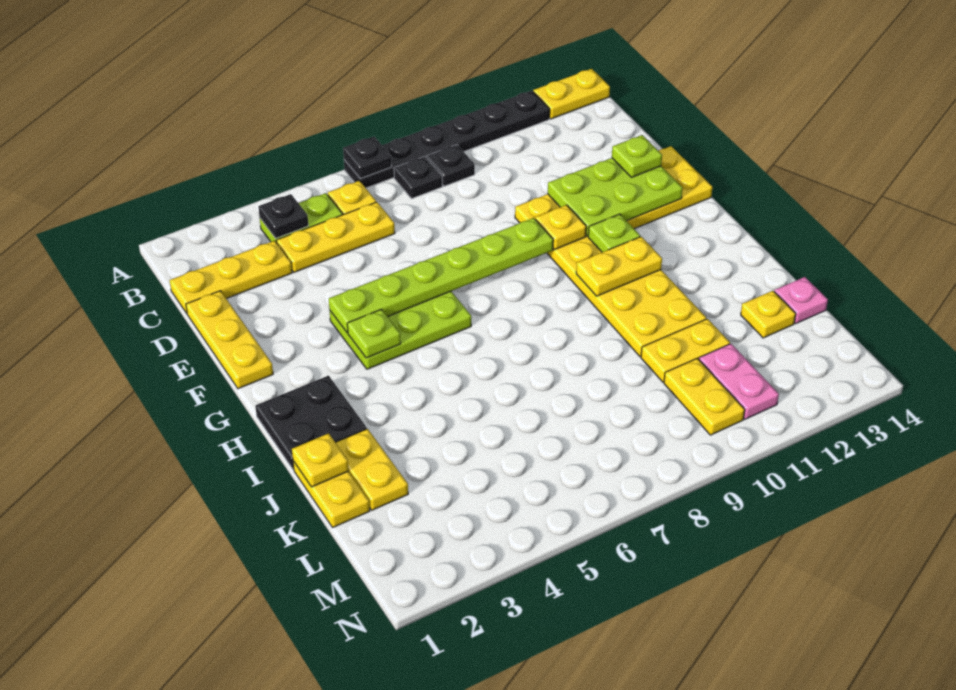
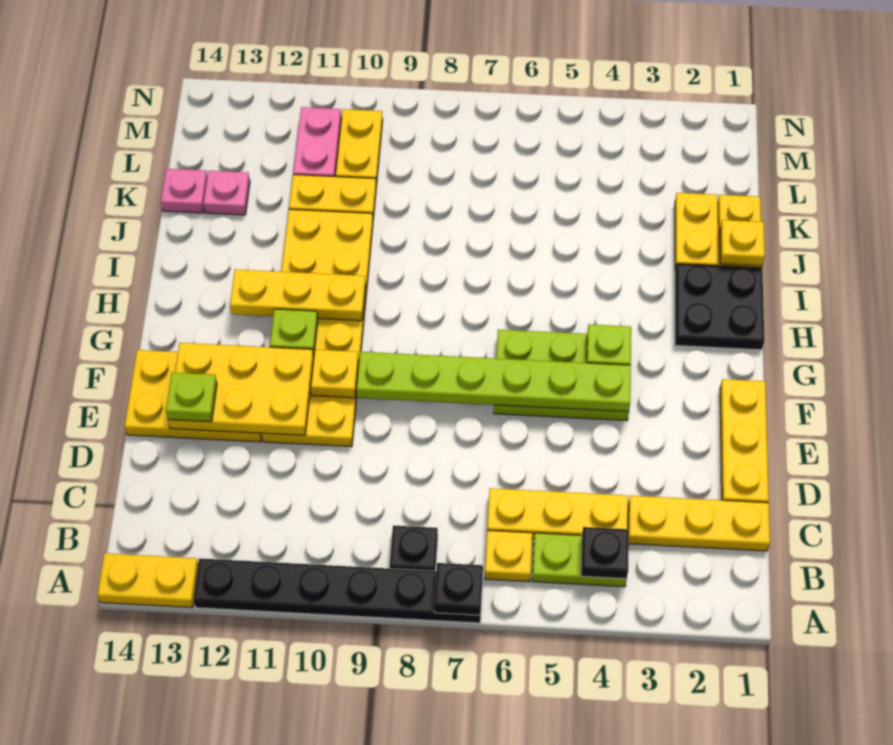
black 1x1 plate [426,145,475,186] -> none
lime 2x3 plate [548,158,683,236] -> yellow 2x3 plate [168,343,314,435]
yellow 1x2 plate [576,237,662,296] -> yellow 1x3 plate [230,269,366,321]
yellow 1x1 plate [741,291,796,338] -> pink 1x1 plate [204,171,250,215]

